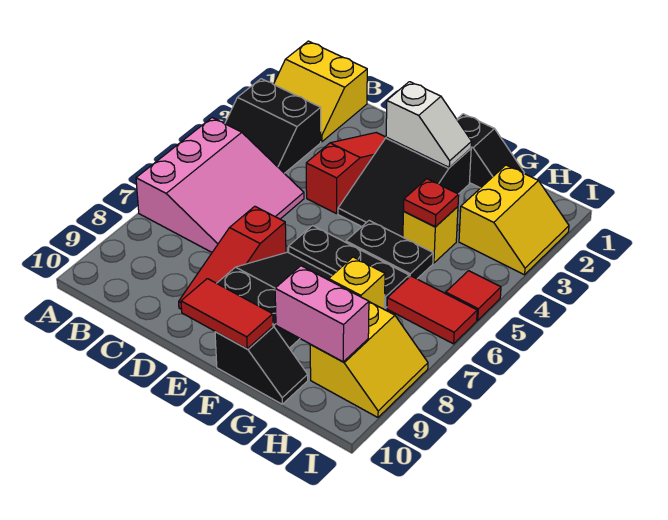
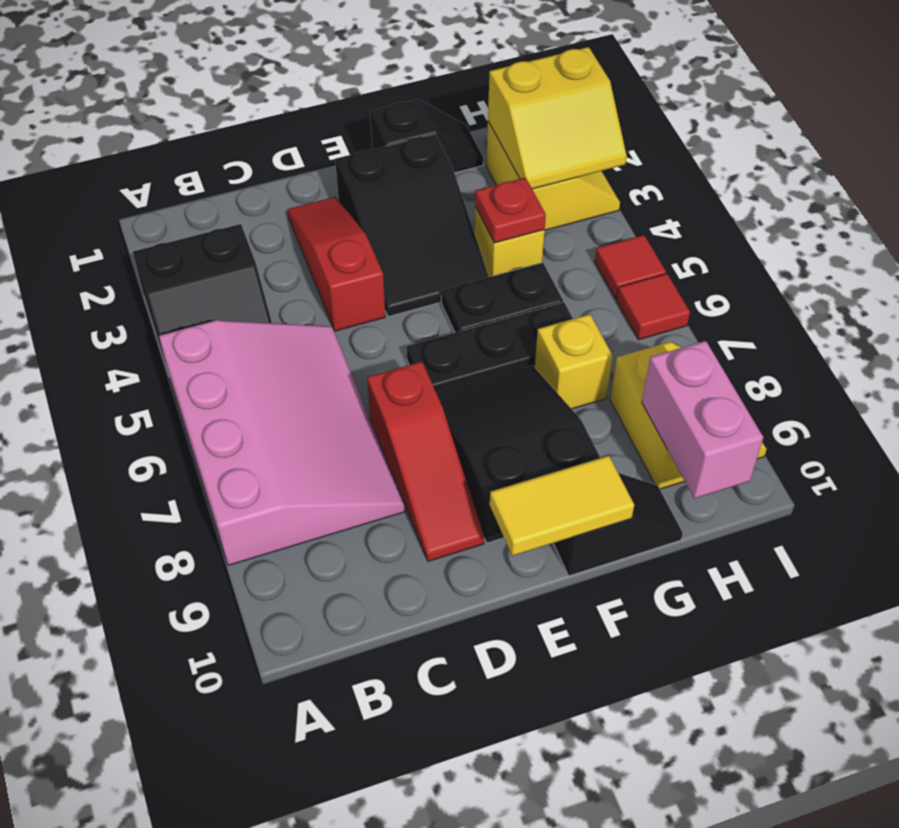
yellow 2x2 slope [274,41,367,142] -> yellow 2x2 slope moved to [488,47,627,189]
pink 3x3 slope [136,118,304,252] -> pink 3x4 slope [159,320,405,565]
white 1x2 slope [386,82,472,168] -> none
red 1x2 tile [181,279,273,349] -> yellow 1x2 tile [490,456,634,556]
pink 1x2 brick [275,266,369,362] -> pink 1x2 brick turned to [642,341,763,499]
red 1x2 tile [387,276,477,344] -> red 1x1 tile [617,274,690,340]

